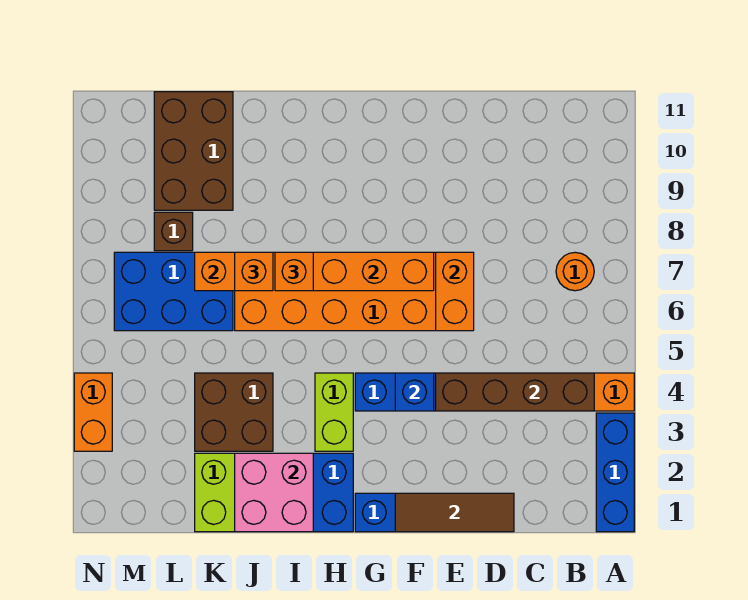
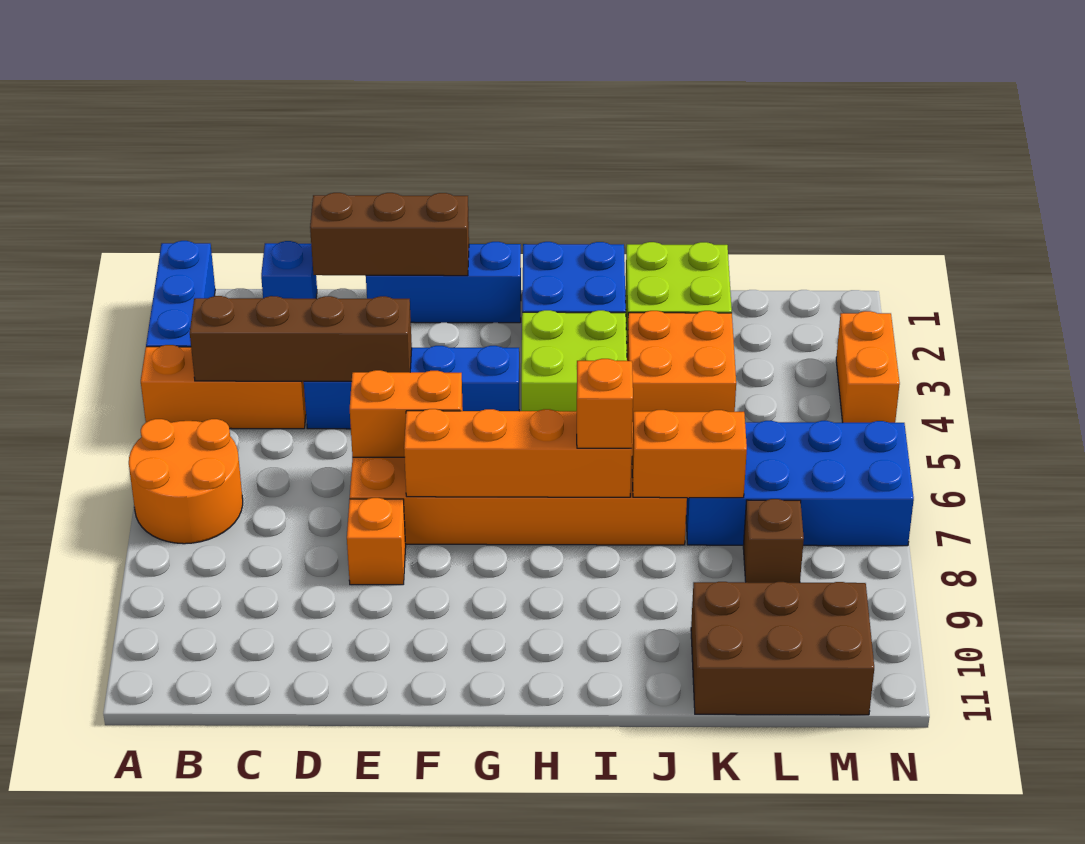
orange 1x1 round brick [556,252,594,291] -> orange 2x2 round brick [129,419,243,544]
brown 1x3 tile [395,493,514,532] -> brown 1x3 brick [310,193,469,276]
orange 1x2 brick [436,252,474,331] -> orange 1x2 brick turned to [350,370,463,457]
blue 1x1 brick [395,373,434,411] -> blue 1x1 brick moved to [261,241,317,299]
lime 1x2 brick [315,373,353,451] -> lime 2x2 brick [521,310,627,411]
pink 2x2 brick [235,453,313,532] -> none
brown 2x2 brick [195,373,273,451] -> orange 2x2 brick [627,311,736,422]
orange 1x1 brick [235,252,273,291] -> orange 1x1 brick moved to [347,498,406,585]
blue 2x3 brick [114,252,233,331] -> blue 2x4 brick [686,421,914,546]
brown 2x3 brick [154,92,233,210] -> brown 2x3 brick turned to [691,582,874,715]

